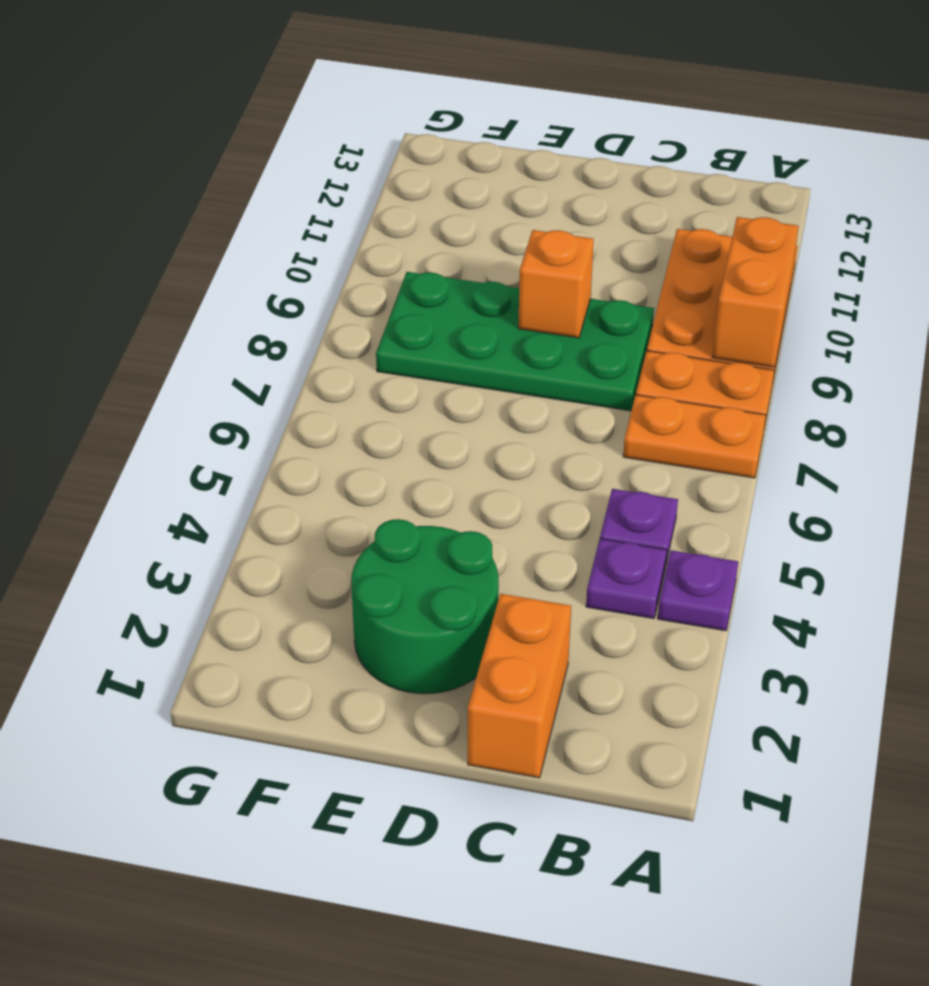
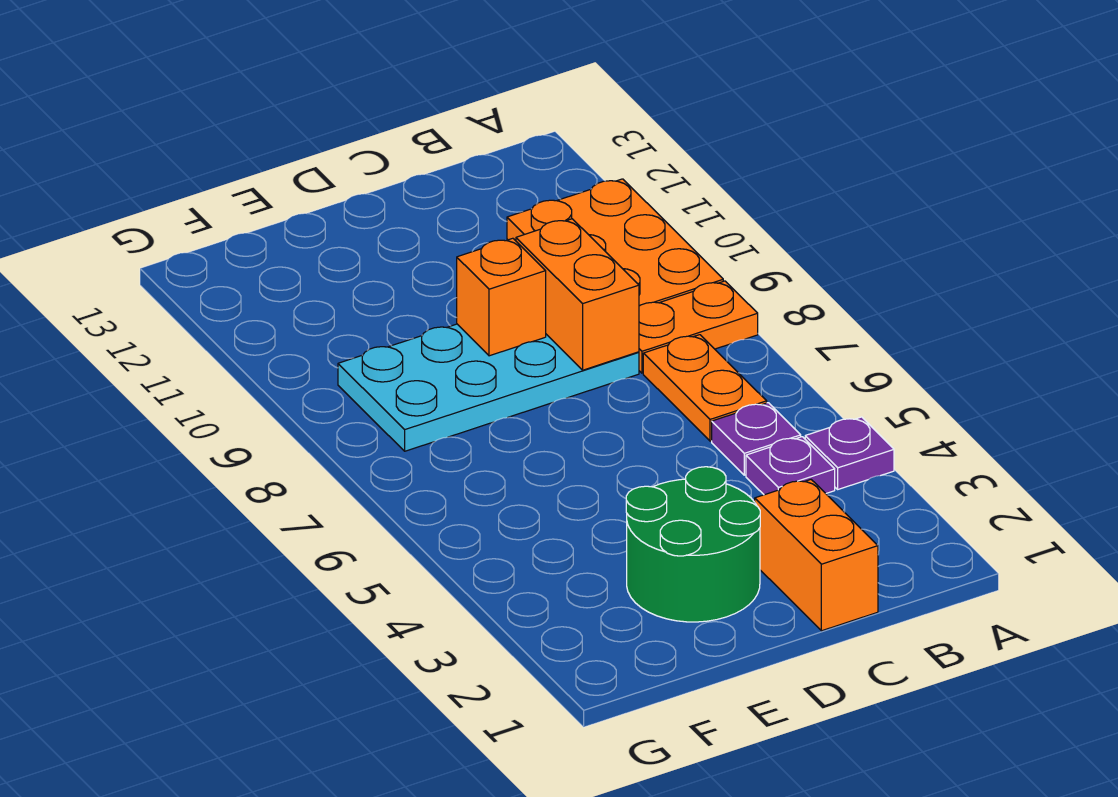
orange 1x2 plate [623,395,766,478] -> orange 1x2 plate turned to [643,335,767,441]
orange 1x2 brick [712,217,799,367] -> orange 1x2 brick moved to [516,219,639,370]
green 2x4 plate [376,272,654,411] -> cyan 2x4 plate [338,324,639,451]

